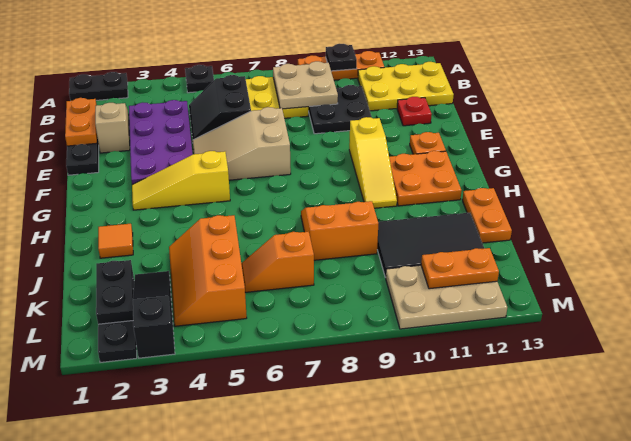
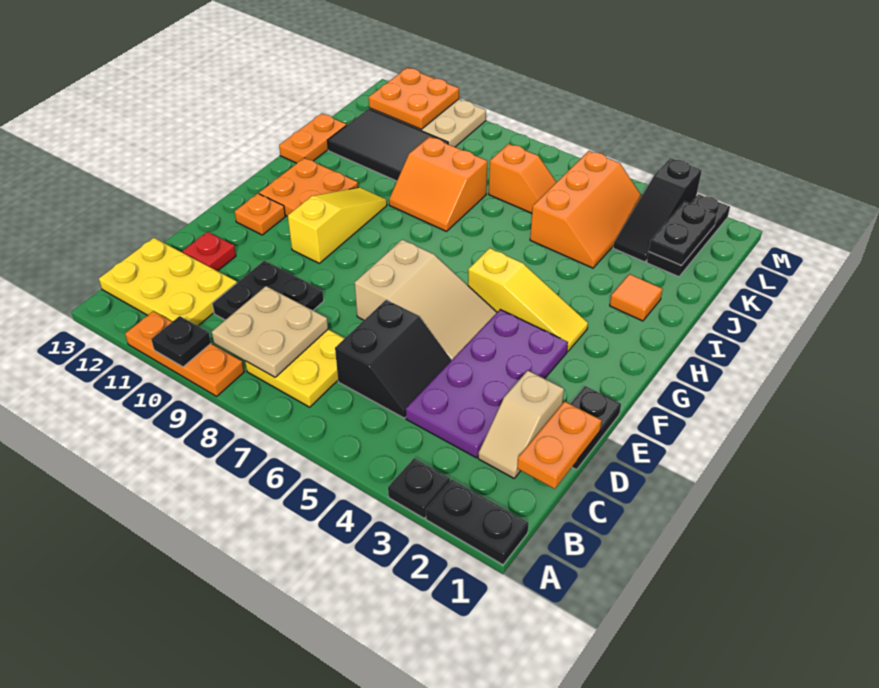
black 1x1 plate [185,65,214,93] -> black 1x1 plate moved to [388,458,450,518]
orange 1x2 plate [421,248,499,289] -> orange 2x2 plate [369,68,459,129]

